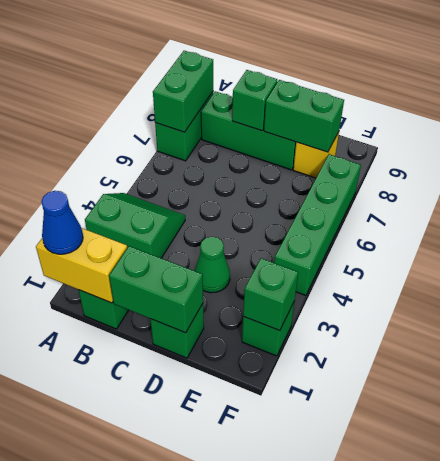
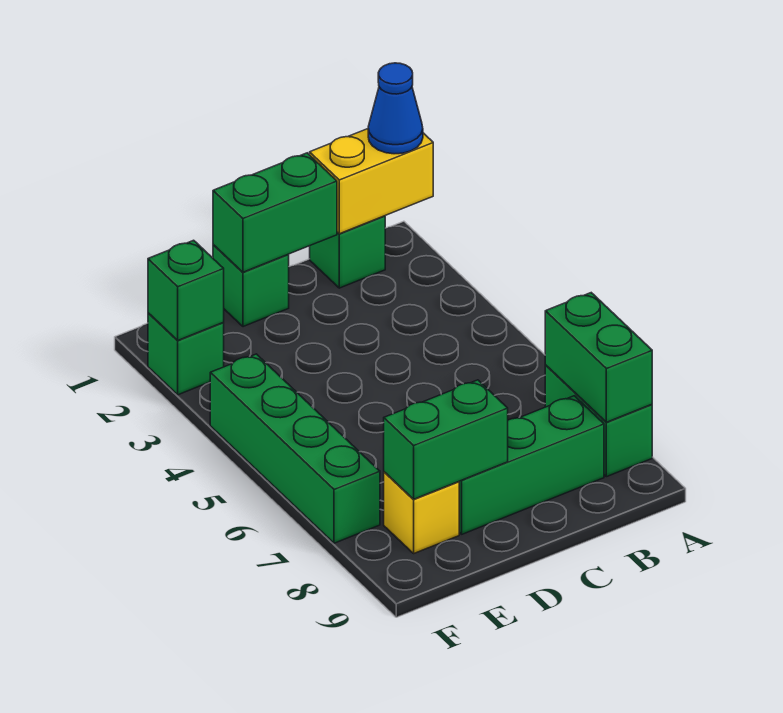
green 2x2 slope [85,193,185,258] -> none
green 1x1 brick [232,70,277,131] -> none
green 1x1 cone [195,237,230,293] -> none

